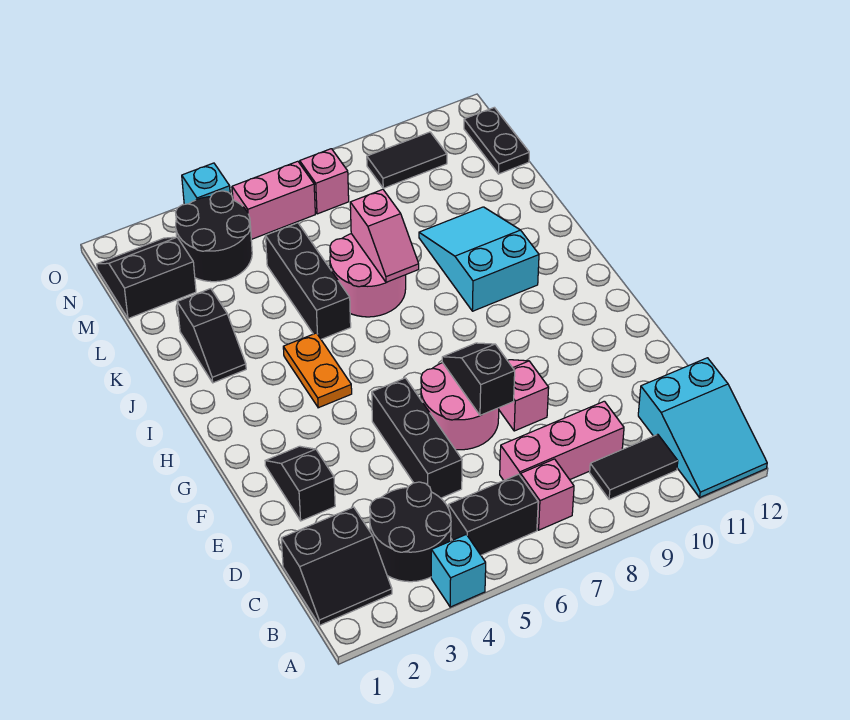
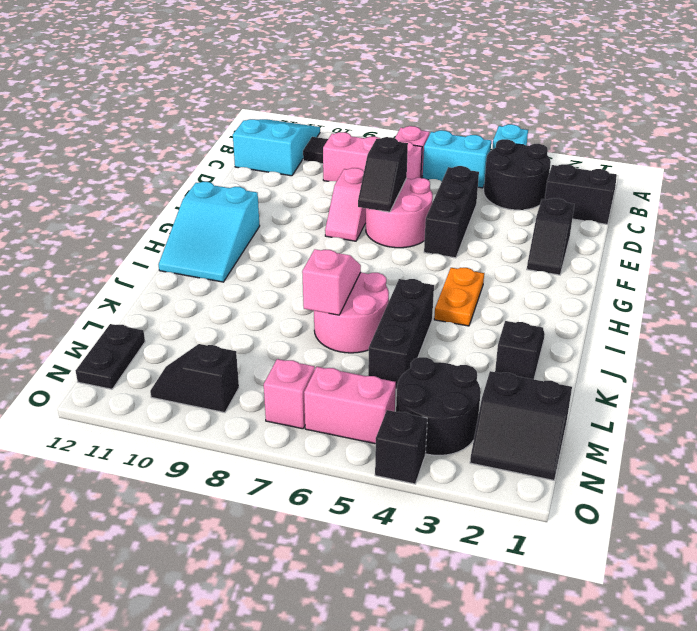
black 1x2 brick [448,474,538,555] -> cyan 1x2 brick [423,130,491,188]
cyan 2x3 slope [419,207,539,311] -> cyan 2x3 slope moved to [159,182,260,282]
black 1x2 tile [367,132,447,188] -> black 1x2 slope [150,344,239,413]
cyan 1x1 brick [182,163,230,204] -> black 1x1 brick [375,410,427,484]

